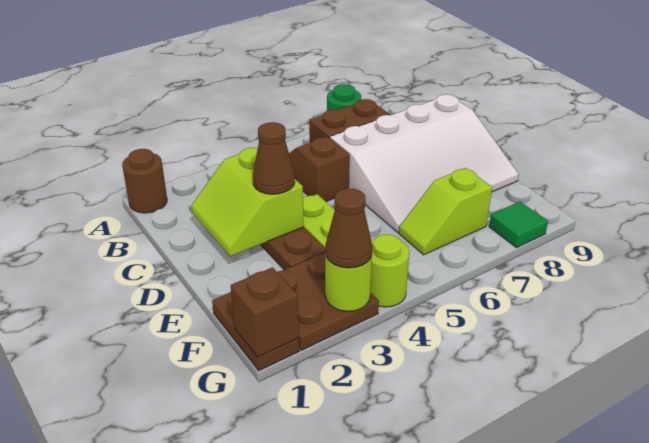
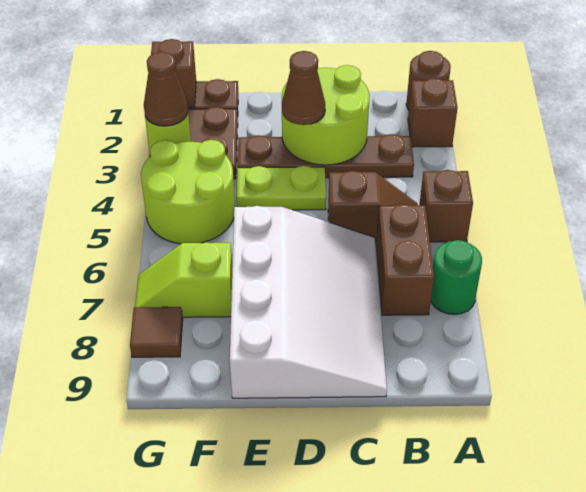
none -> brown 1x1 brick [408,78,457,147]
none -> brown 1x1 brick [419,170,473,242]
lime 2x2 slope [191,148,304,256] -> lime 2x2 round brick [282,65,370,165]
white 3x4 slope [330,94,519,232] -> white 3x4 slope turned to [230,206,387,398]
lime 1x2 slope [399,168,492,255] -> lime 1x2 slope turned to [135,242,232,317]
lime 1x1 round brick [370,234,409,307] -> lime 2x2 round brick [141,140,235,244]
green 1x1 tile [489,202,548,248] -> brown 1x1 tile [130,307,183,357]

